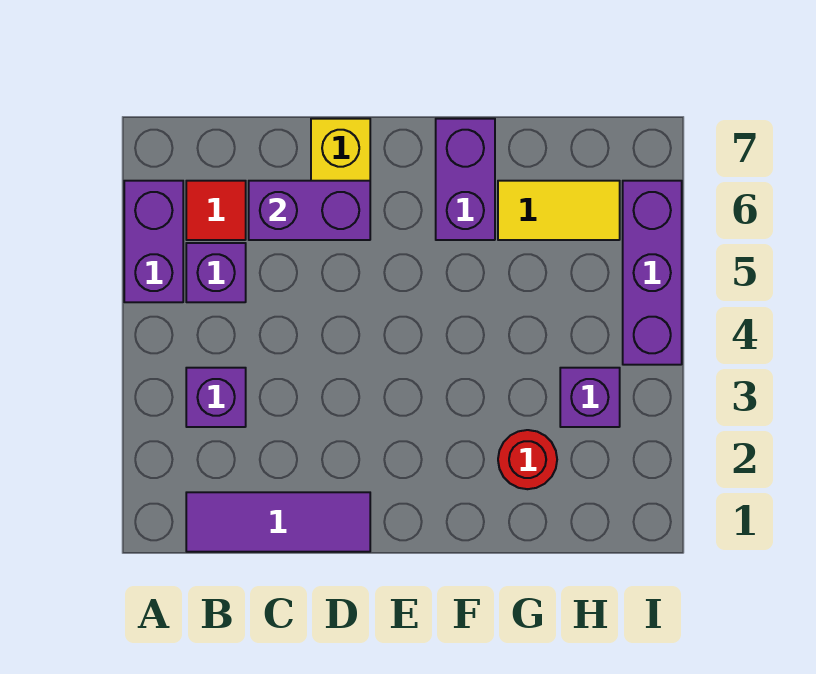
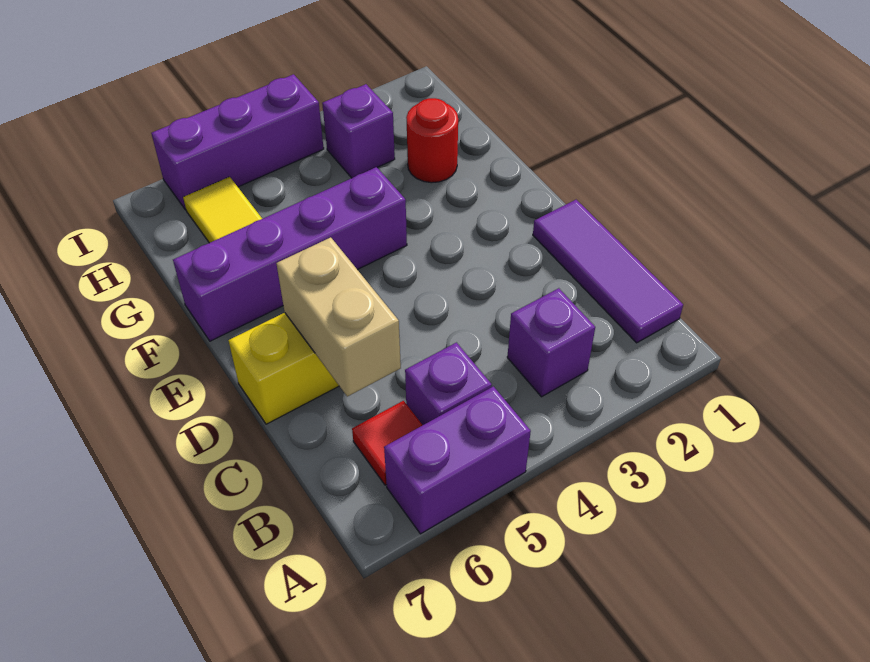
purple 1x2 brick [249,181,370,240] -> tan 1x2 brick [276,237,401,396]
purple 1x2 brick [436,119,495,240] -> purple 1x4 brick [173,167,407,341]

